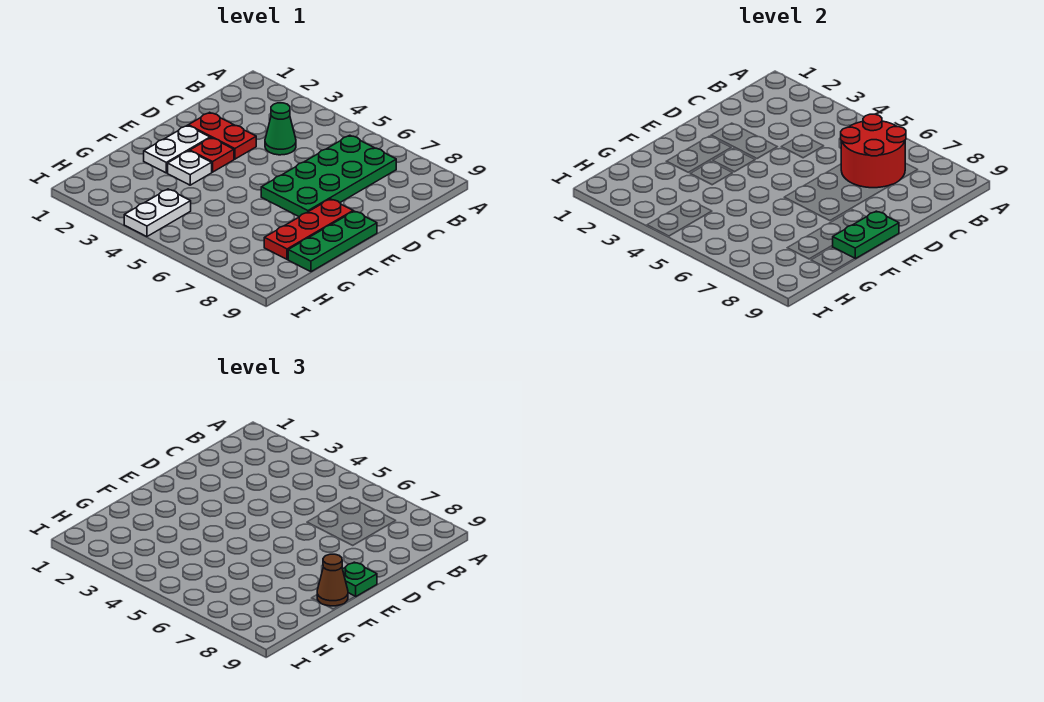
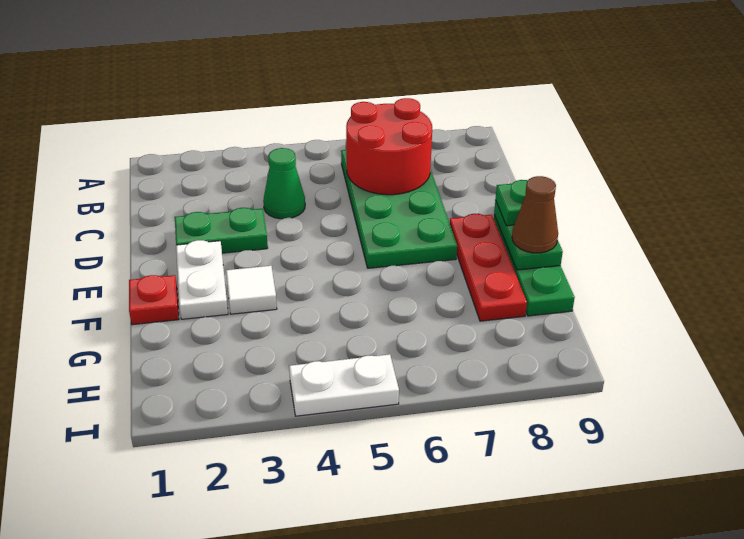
red 1x2 plate [188,112,256,159] -> green 1x2 plate [175,208,268,253]
red 1x1 plate [190,138,234,172] -> red 1x1 plate moved to [129,275,179,325]
white 1x1 plate [168,151,212,185] -> white 1x1 tile [226,266,277,314]
white 1x2 plate [124,189,191,237] -> white 1x2 plate turned to [289,354,399,416]

